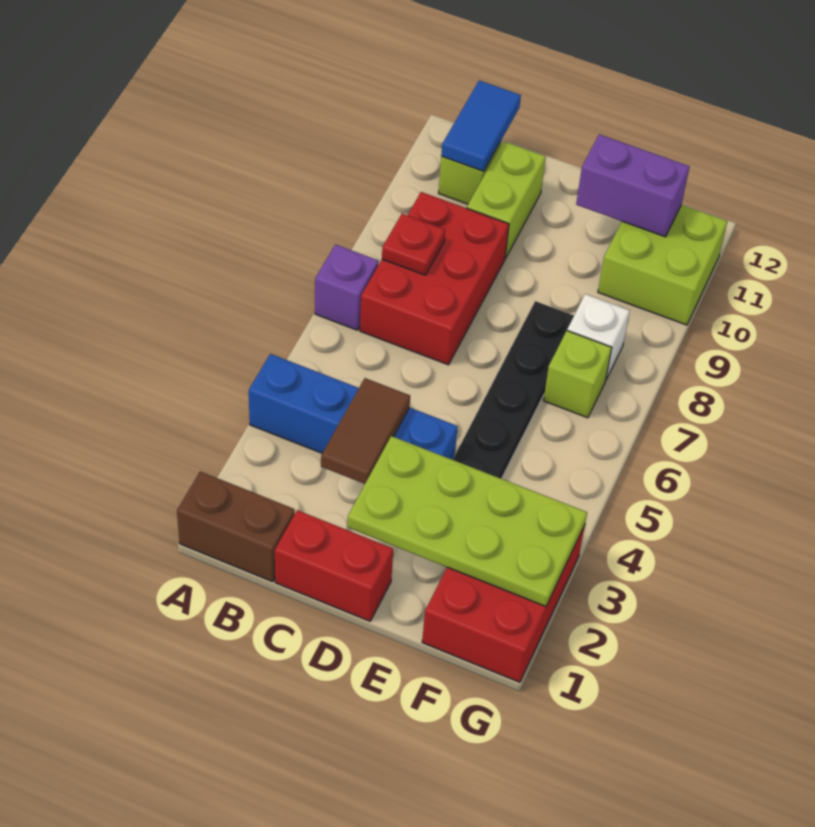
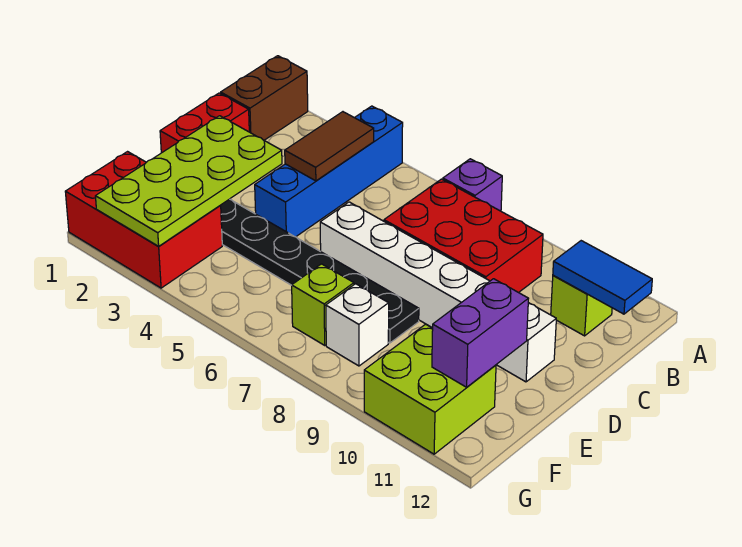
red 1x1 plate [382,214,445,275] -> none
brown 1x2 tile [321,378,410,484] -> brown 1x2 tile turned to [285,112,374,181]
lime 1x2 brick [467,141,546,258] -> none
none -> white 1x6 brick [320,202,556,382]

